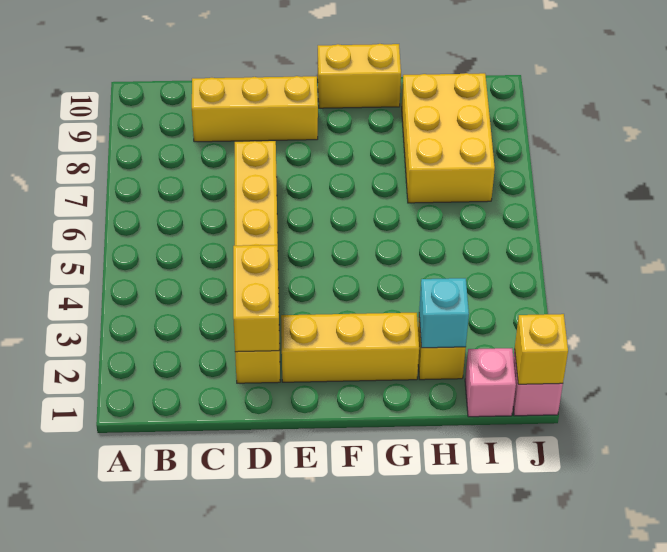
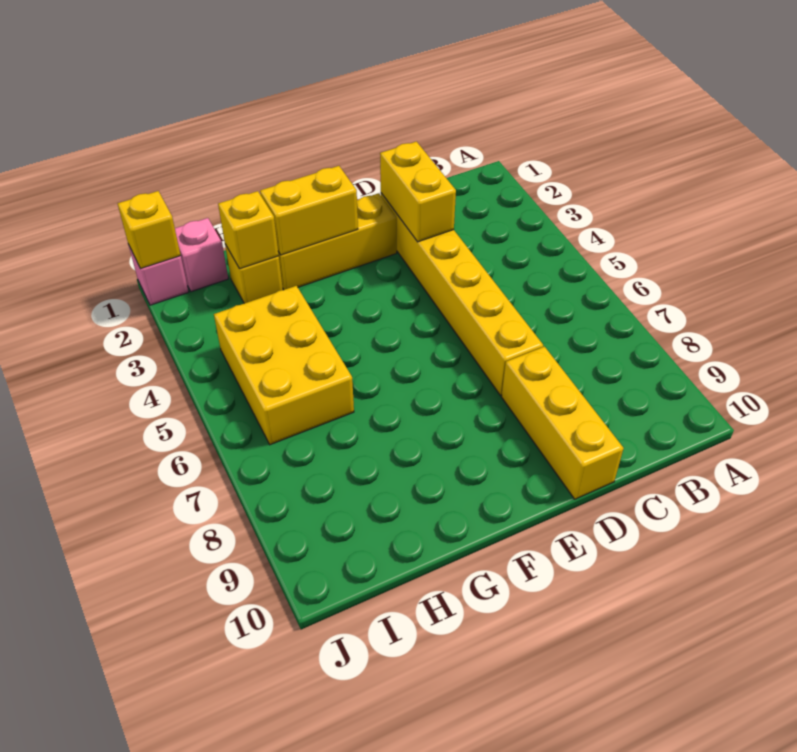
yellow 1x3 brick [192,76,318,142] -> yellow 1x3 brick turned to [501,347,624,499]
yellow 1x2 brick [318,44,401,108] -> yellow 1x2 brick moved to [260,166,358,255]
cyan 1x1 brick [419,278,469,348] -> yellow 1x1 brick [218,191,279,269]
yellow 2x3 brick [402,73,495,203] -> yellow 2x3 brick moved to [214,286,354,445]

